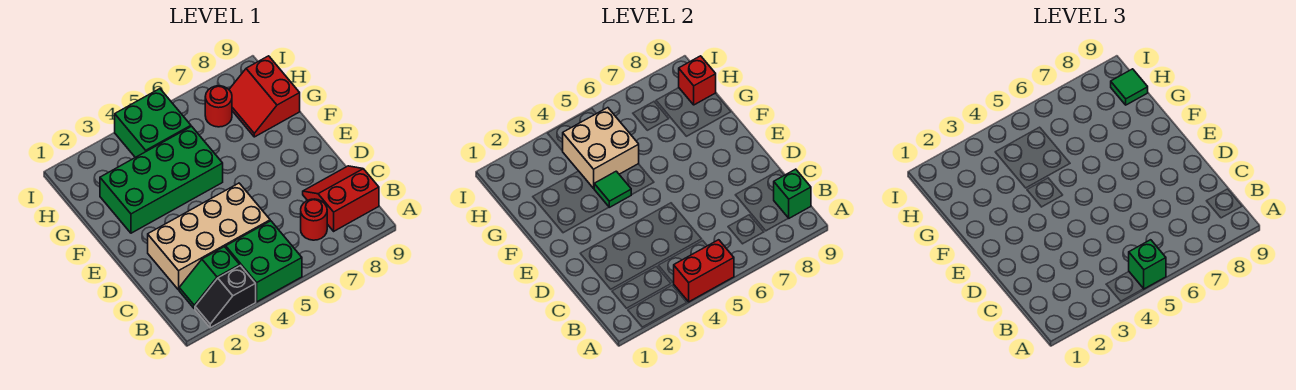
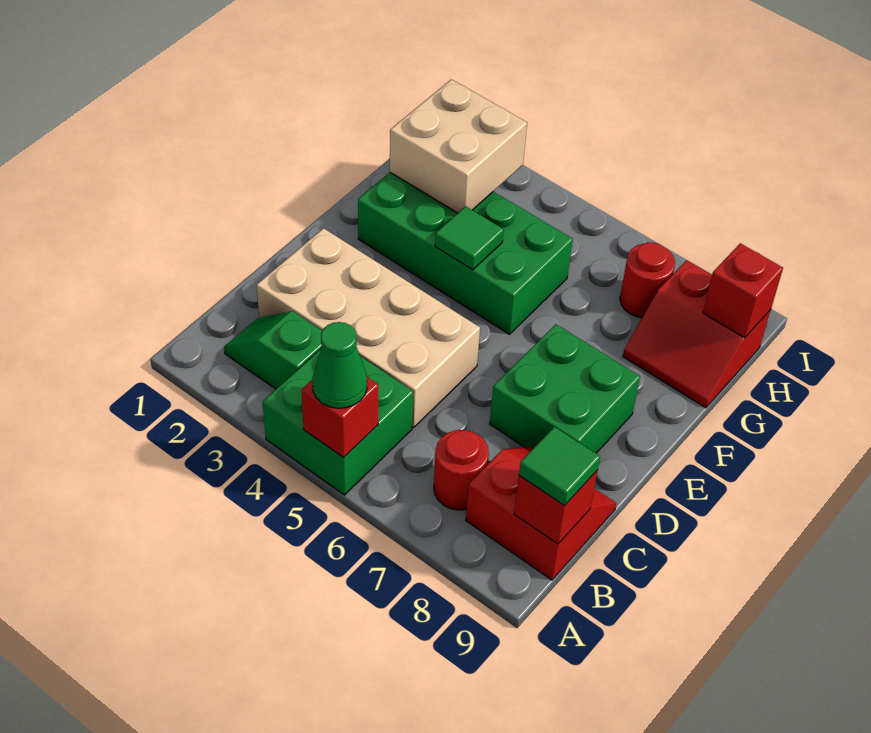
black 1x2 slope [195,266,256,328] -> none
red 1x2 brick [674,240,734,302] -> red 1x1 brick [301,377,378,458]
green 1x1 brick [1129,240,1166,289] -> green 1x1 cone [312,322,367,408]
green 1x1 brick [774,169,811,218] -> red 1x1 brick [514,470,598,544]
tan 2x2 brick [563,108,639,188] -> tan 2x2 brick moved to [390,79,527,213]
red 2x2 slope [229,56,300,137] -> red 2x2 slope turned to [623,260,771,408]
green 2x2 brick [115,89,191,157] -> green 2x2 brick moved to [490,324,640,453]
green 1x1 tile [1111,69,1148,105] -> green 1x1 tile moved to [519,427,600,505]

